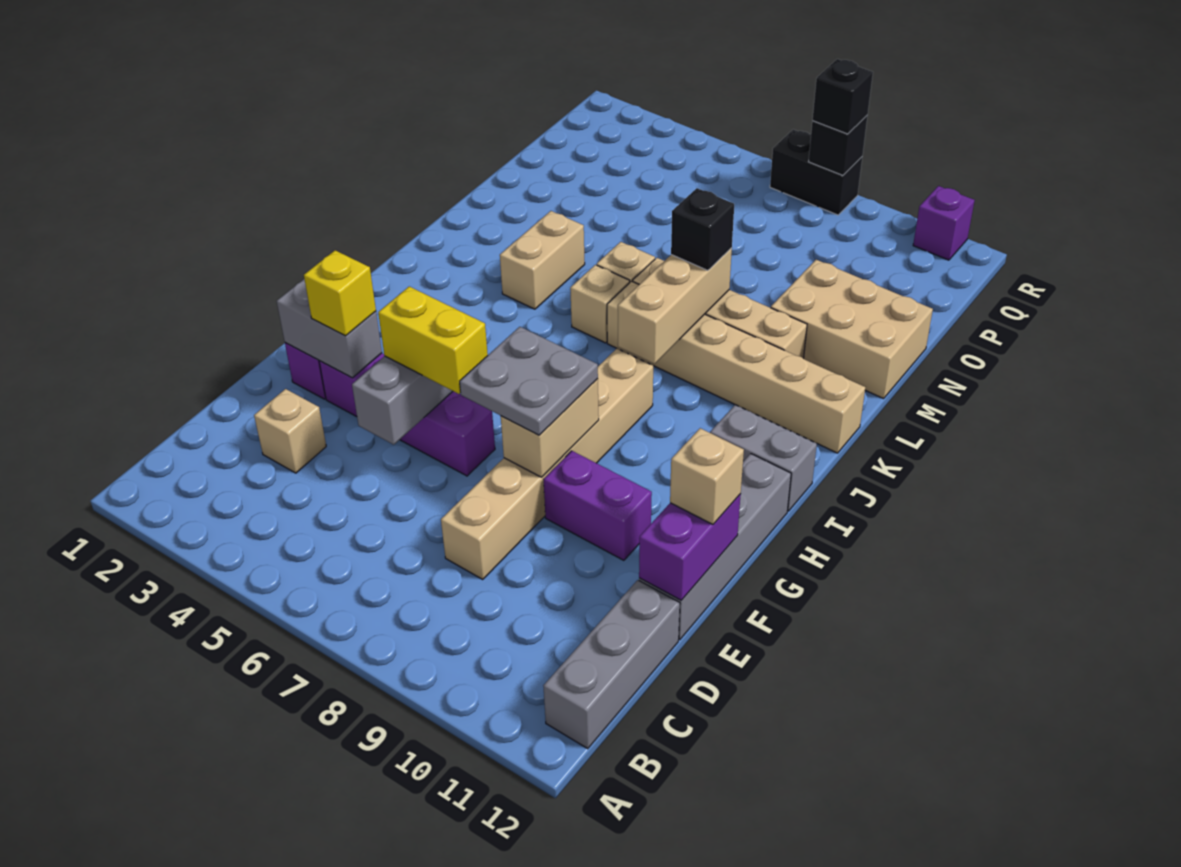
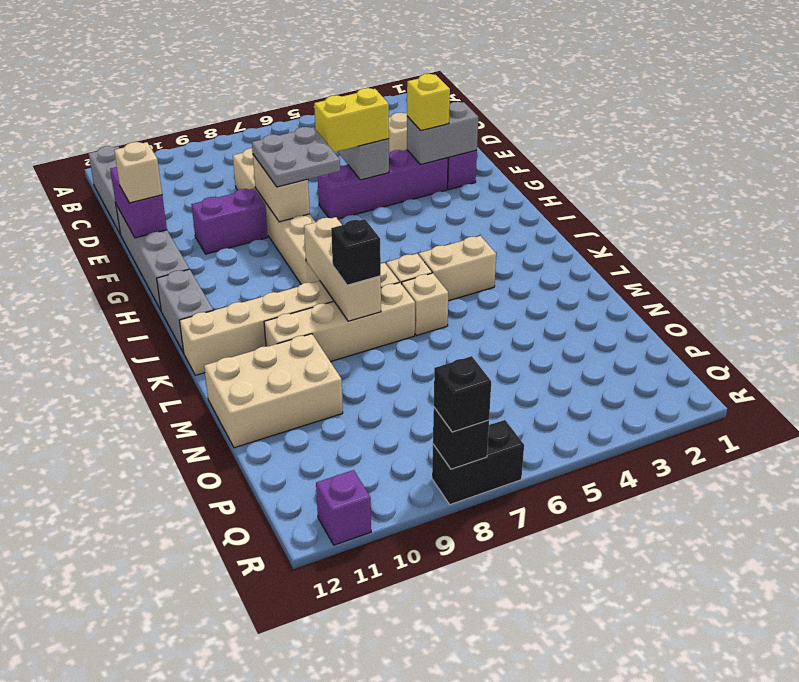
grey 1x2 brick [710,405,817,511] -> grey 1x2 brick turned to [157,269,213,353]
tan 1x2 brick [500,211,585,309] -> tan 1x2 brick turned to [419,236,496,301]

